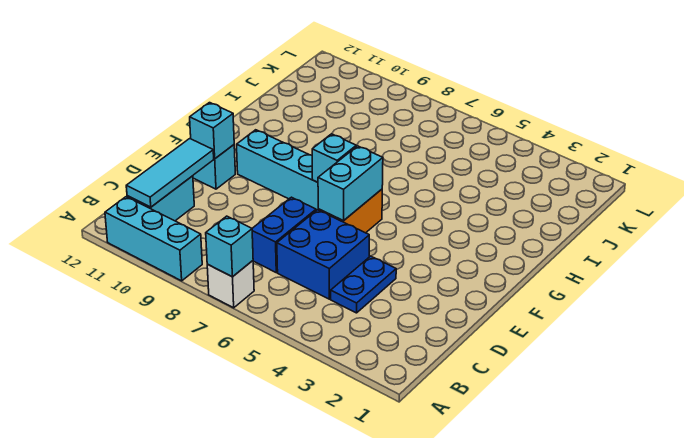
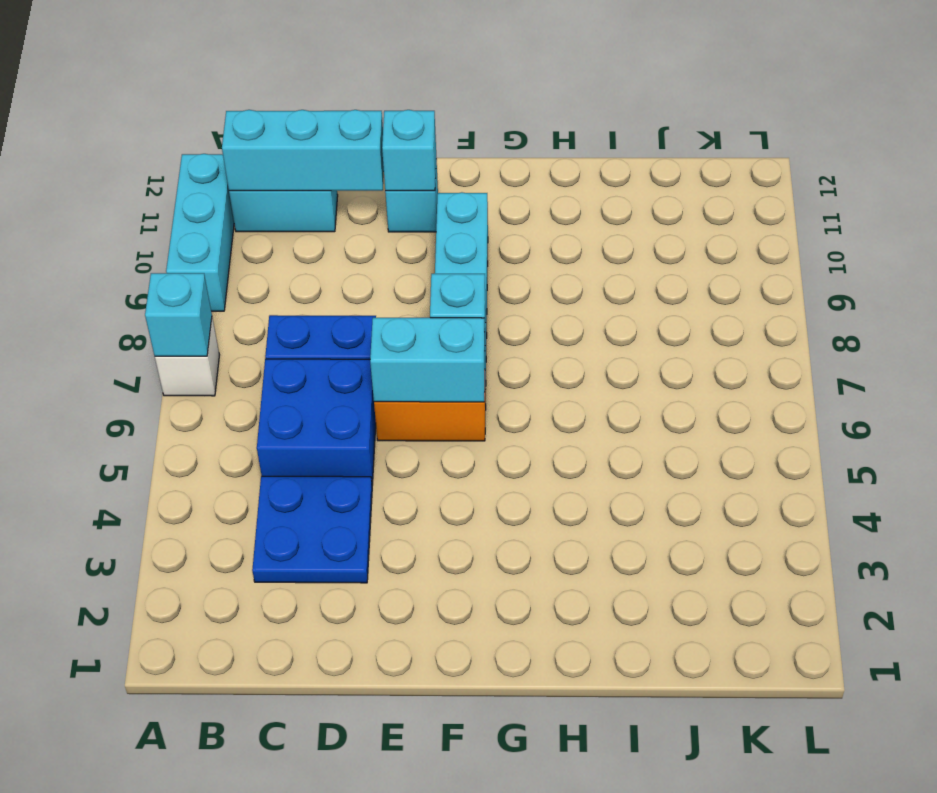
cyan 1x3 tile [126,139,214,207] -> cyan 1x3 brick [222,110,384,191]
blue 1x2 plate [331,256,396,313] -> blue 2x2 plate [252,476,372,583]

